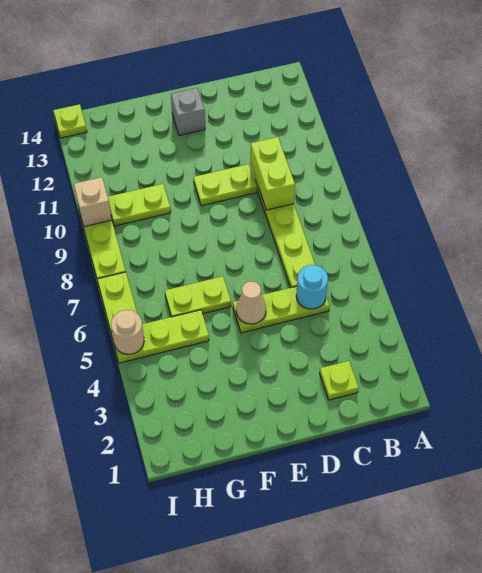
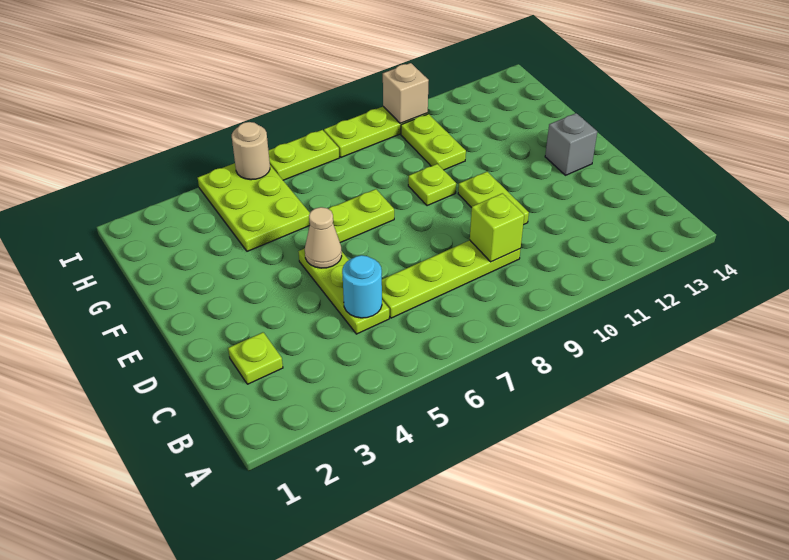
lime 1x2 brick [250,137,295,210] -> lime 1x1 brick [470,193,524,262]
lime 1x2 plate [165,276,231,317] -> lime 1x2 plate turned to [329,189,394,243]
lime 1x3 plate [111,310,209,363] -> lime 2x3 plate [198,163,310,251]
lime 1x1 plate [53,104,87,138] -> lime 1x1 plate moved to [408,164,456,206]

